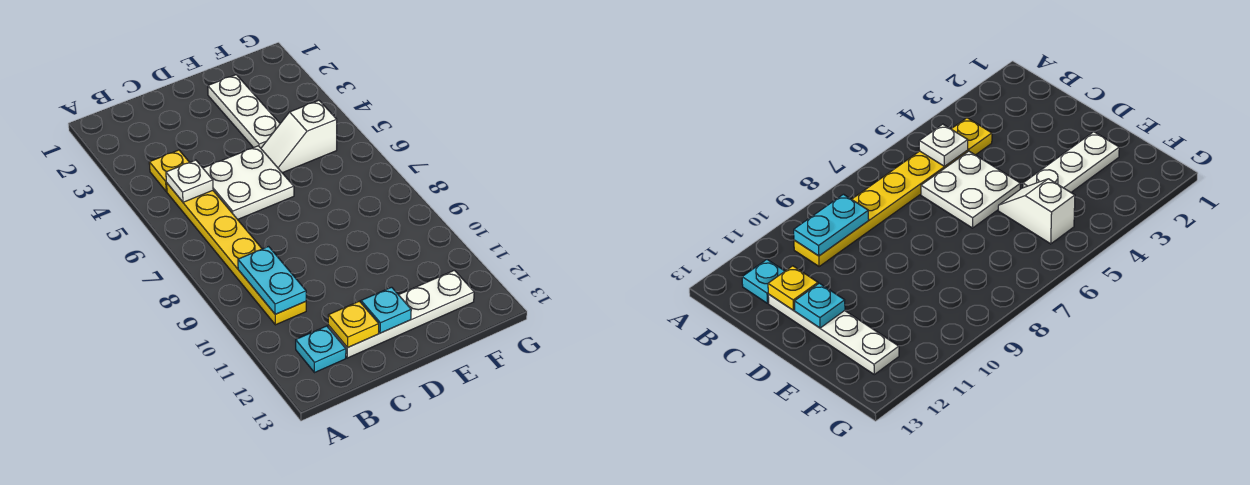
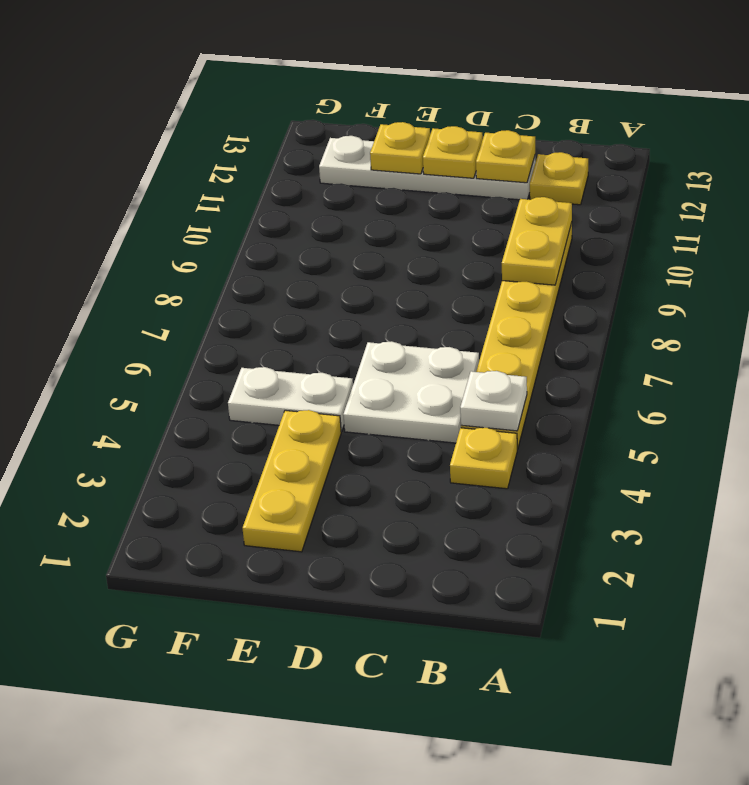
cyan 1x2 plate [238,246,306,314] -> yellow 1x2 plate [502,197,572,285]
cyan 1x1 plate [296,326,346,373] -> yellow 1x1 plate [530,152,588,205]
cyan 1x1 plate [361,287,411,333] -> yellow 1x1 plate [423,126,483,178]
white 1x3 plate [208,75,280,148] -> yellow 1x3 plate [242,410,341,552]
white 1x2 slope [261,100,337,173] -> white 1x2 plate [228,367,353,432]
none -> yellow 1x1 plate [370,122,430,174]

